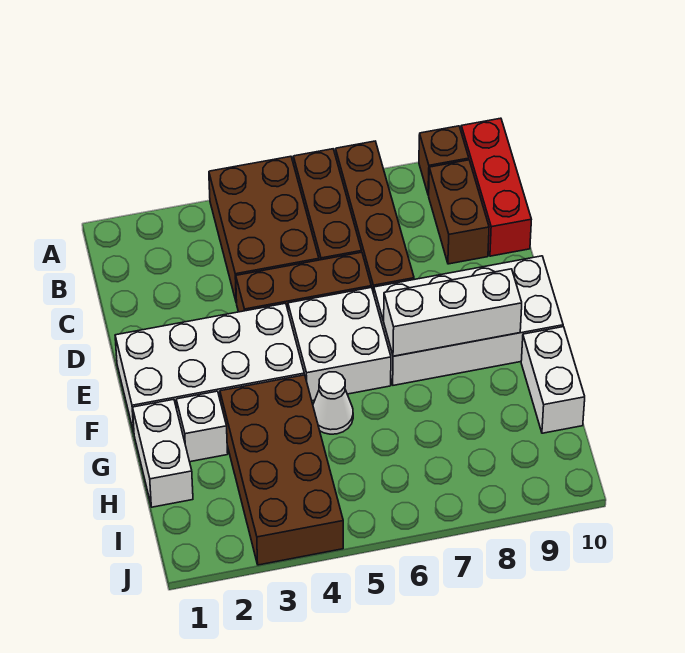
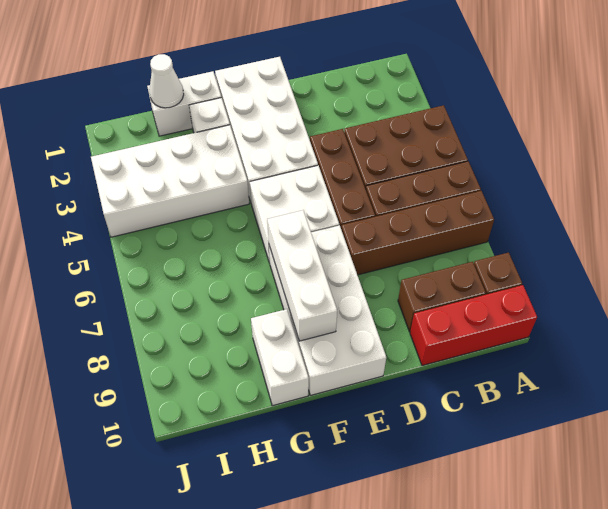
brown 2x4 brick [220,375,343,565] -> white 2x4 brick [91,125,249,237]
white 1x1 cone [313,372,353,434] -> white 1x1 cone moved to [149,54,184,108]
white 1x2 brick [521,327,585,433] -> white 1x2 brick turned to [251,309,309,406]

